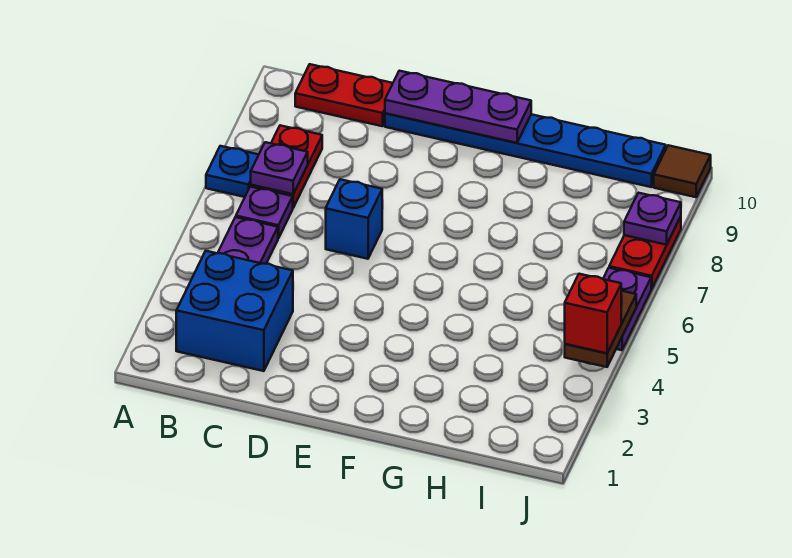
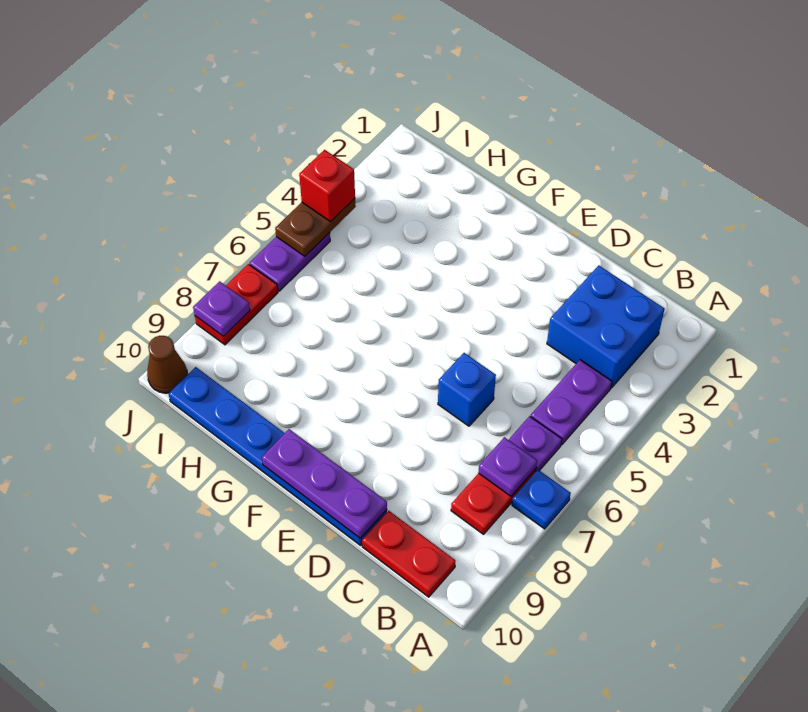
brown 1x1 tile [654,145,711,197] -> brown 1x1 cone [147,336,187,393]

